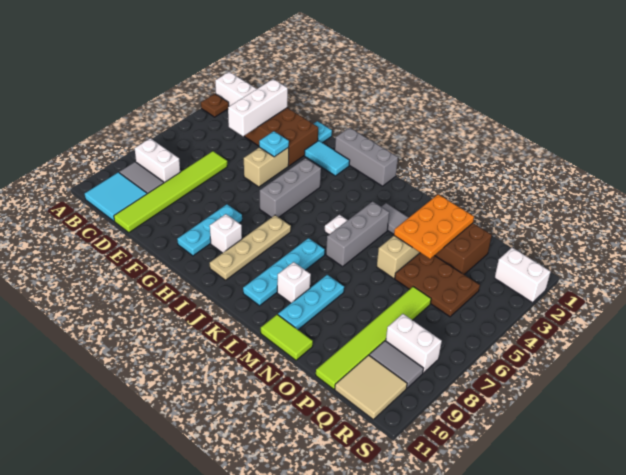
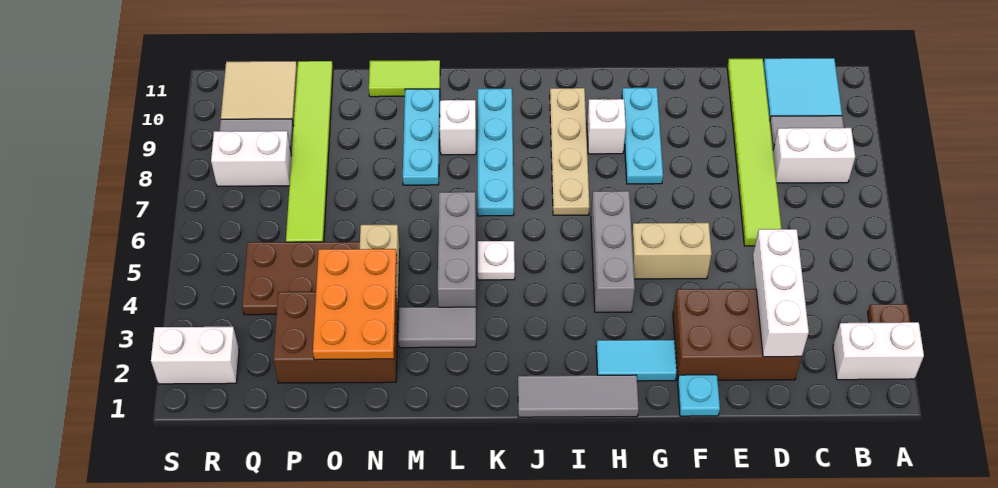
tan 1x2 brick [244,147,289,187] -> tan 1x2 brick turned to [632,223,712,279]
cyan 1x1 plate [259,131,289,157] -> none
grey 1x3 brick [335,128,398,186] -> grey 1x3 tile [518,375,639,417]

